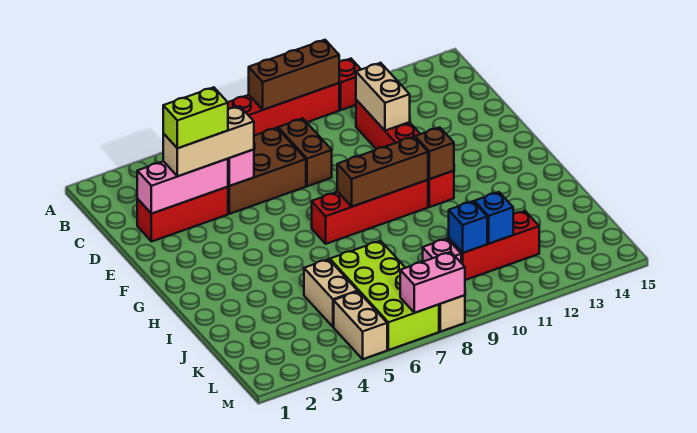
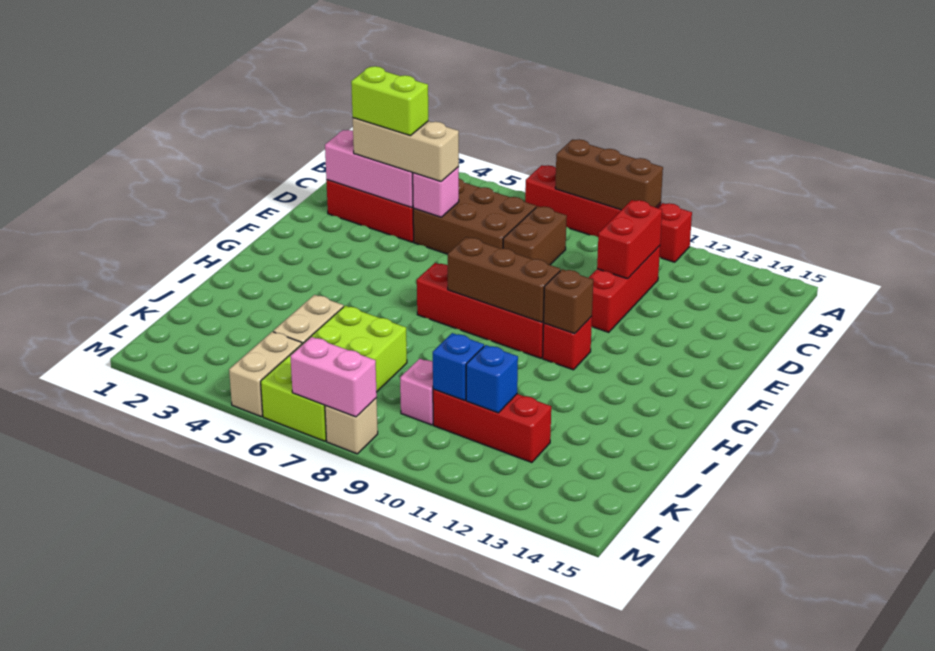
tan 1x2 brick [356,63,410,131] -> red 1x2 brick [597,200,662,279]

